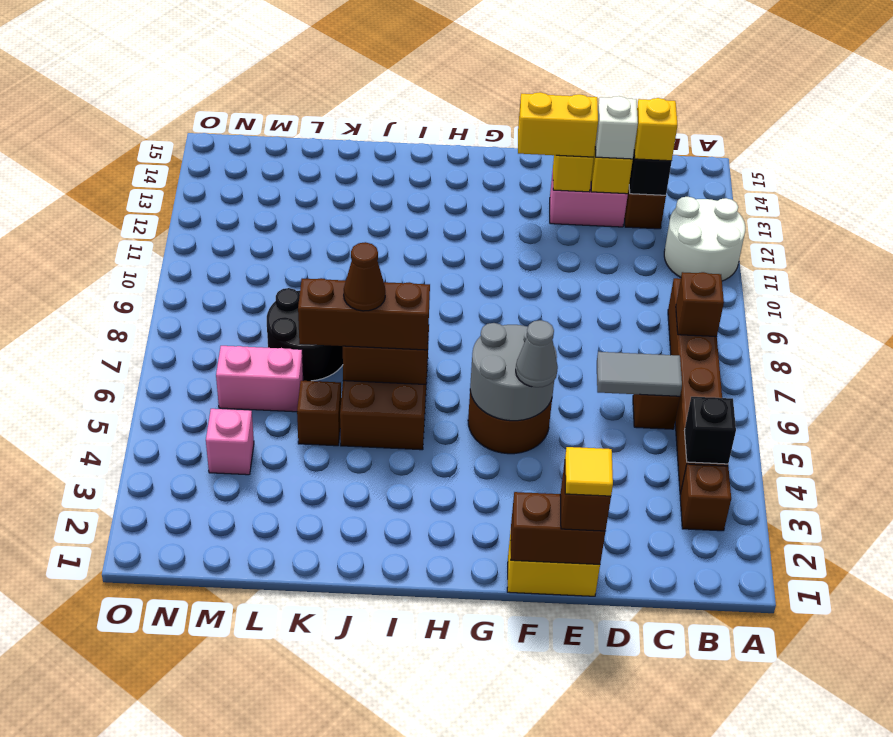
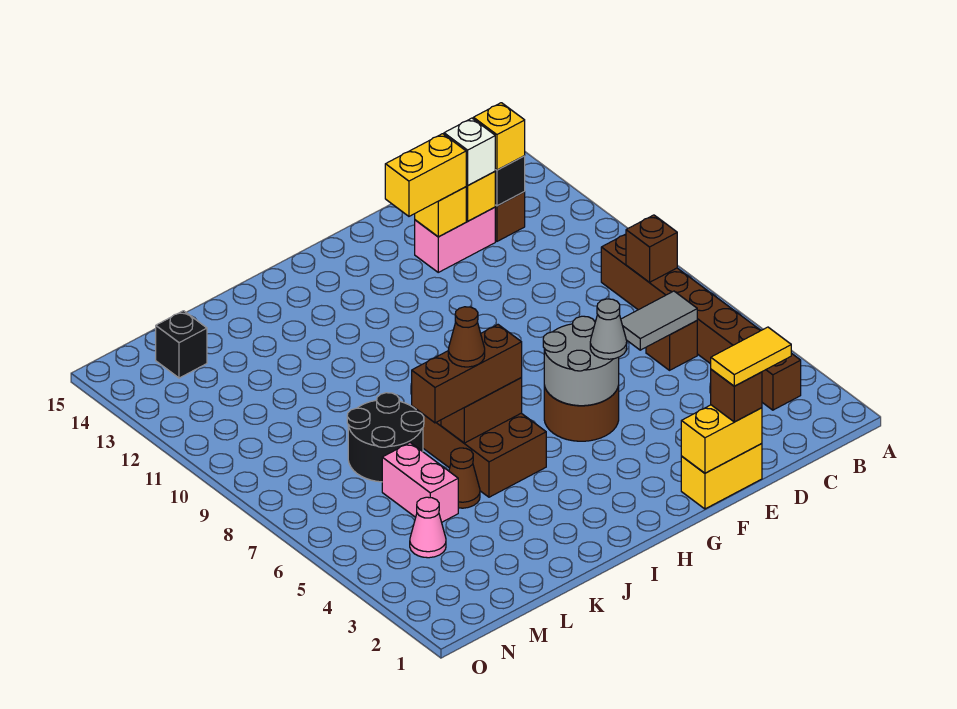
white 2x2 round brick [664,197,745,281] -> none
black 1x1 brick [684,397,736,464] -> black 1x1 brick moved to [156,311,207,378]
brown 1x2 brick [511,492,605,564] -> yellow 1x2 brick [681,405,762,473]
yellow 1x1 tile [565,447,613,496] -> yellow 1x2 tile [711,327,791,386]
brown 1x1 brick [297,381,341,446] -> brown 1x1 cone [449,448,480,508]
pink 1x2 brick [216,346,303,412] -> pink 1x2 brick turned to [382,443,458,522]
pink 1x1 brick [206,409,254,475] -> pink 1x1 cone [410,497,446,558]

